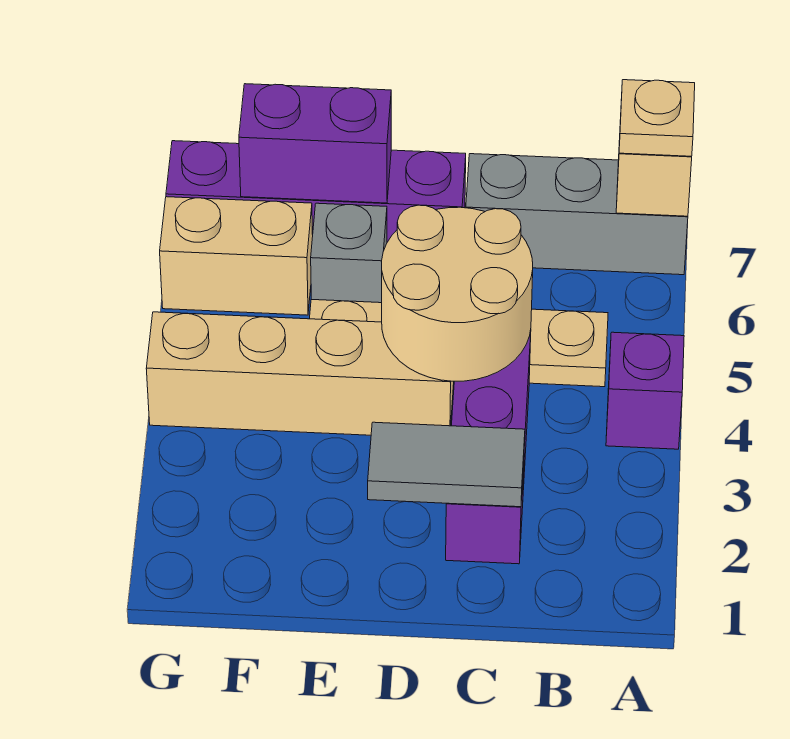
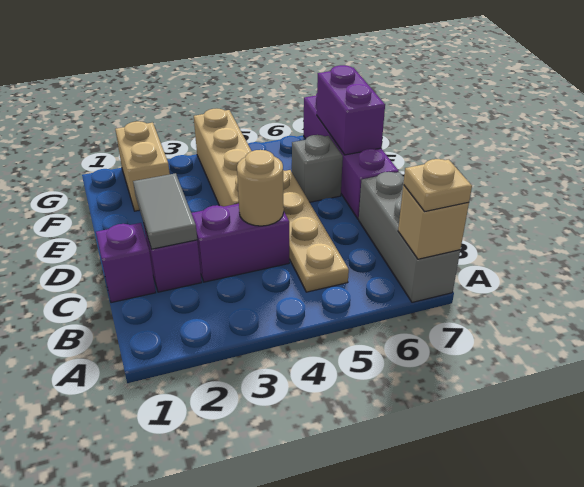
purple 1x1 brick [606,332,684,449] -> purple 1x1 brick moved to [96,223,156,303]
tan 2x2 round brick [382,205,533,381] -> tan 1x1 round brick [237,150,284,226]
tan 1x2 brick [160,197,313,315] -> tan 1x2 brick moved to [115,121,170,211]

